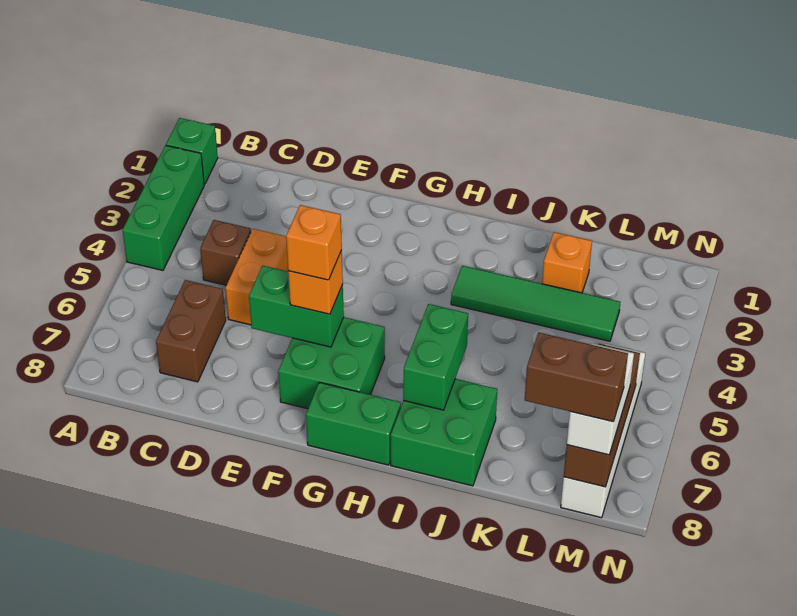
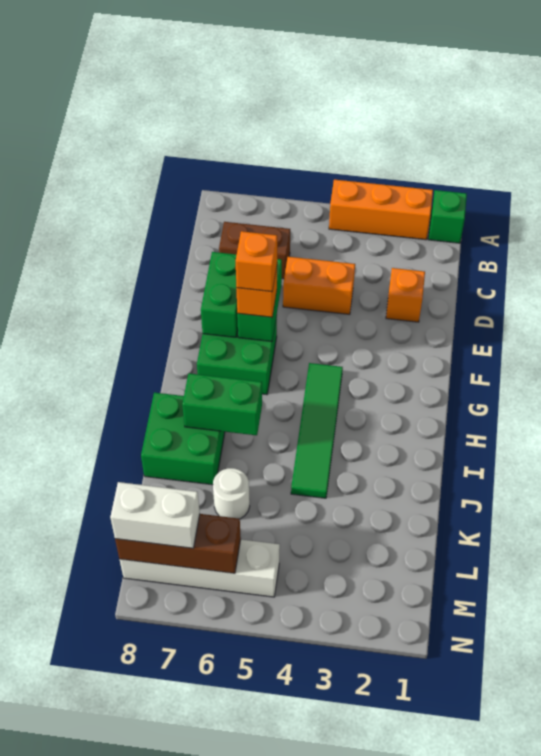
green 1x3 brick [122,145,204,270] -> orange 1x3 brick [329,180,433,240]
brown 1x1 brick [200,220,251,285] -> none
green 1x2 brick [306,382,401,465] -> green 1x2 brick moved to [201,252,238,337]
green 1x4 tile [451,266,620,341] -> green 1x4 tile moved to [291,363,343,498]
orange 1x1 brick [542,232,592,293] -> orange 1x1 brick moved to [386,268,425,322]
none -> white 1x1 round brick [213,468,250,519]
brown 1x2 brick [525,333,628,422] -> none

